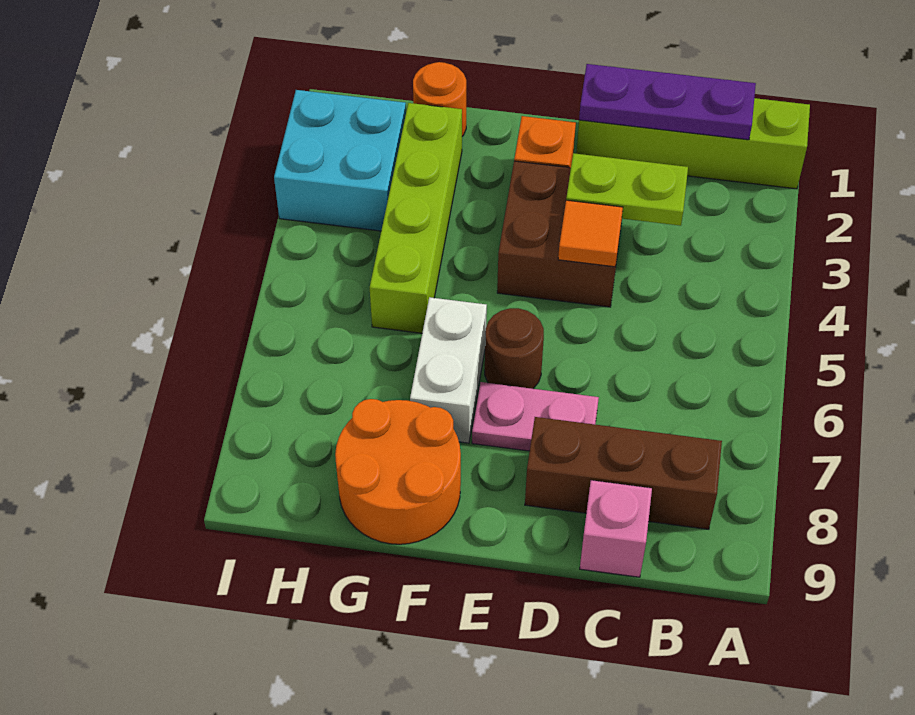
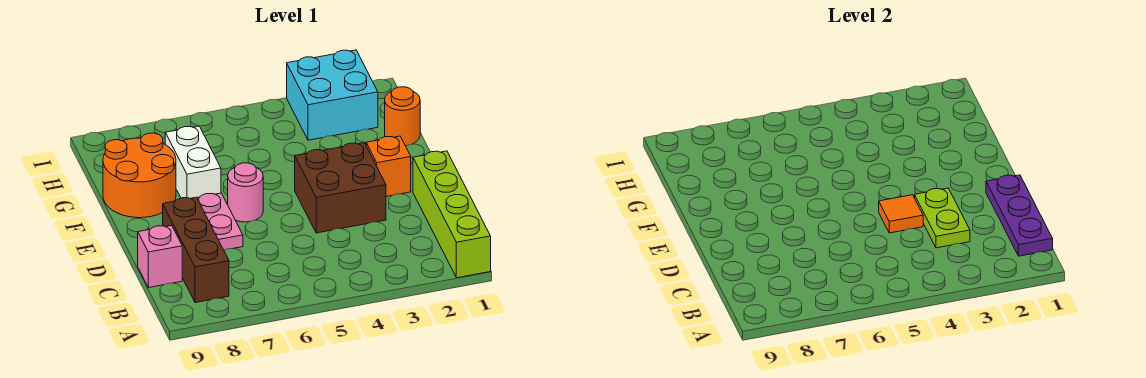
brown 1x1 round brick [485,308,544,389] -> pink 1x1 round brick [228,163,263,222]
white 1x2 brick [410,297,487,443] -> white 1x2 brick turned to [165,126,221,198]
lime 1x4 brick [370,103,462,333] -> none

